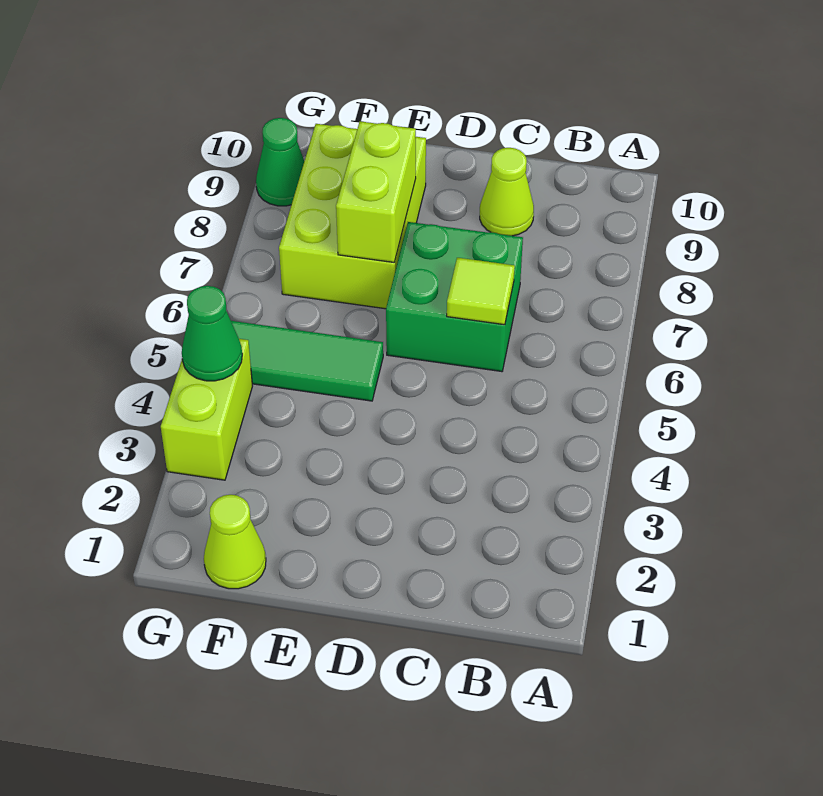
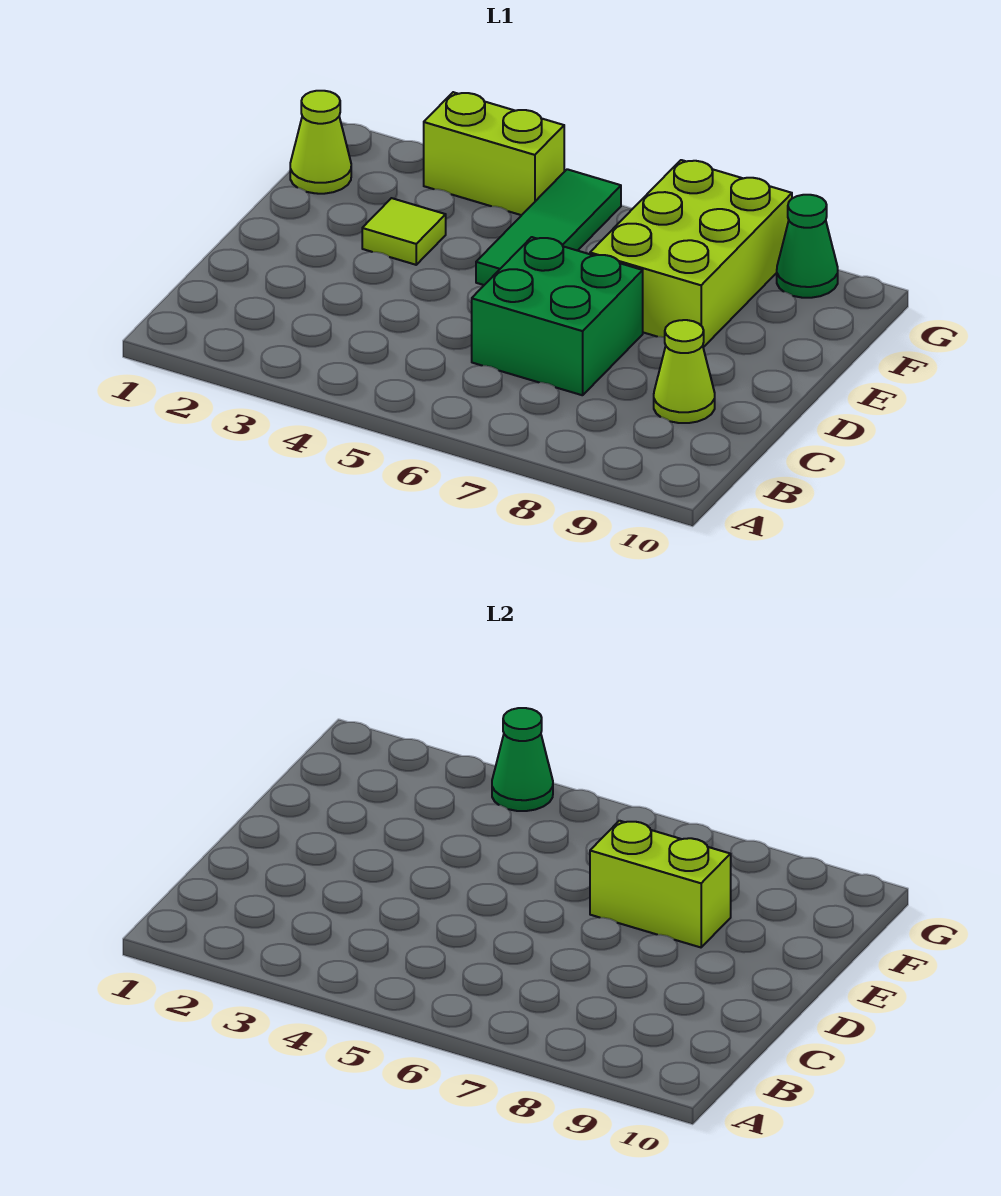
lime 1x1 tile [447,258,515,325] -> lime 1x1 tile moved to [362,198,446,265]
lime 2x3 brick [279,124,426,309] -> lime 2x3 brick turned to [590,160,792,347]

